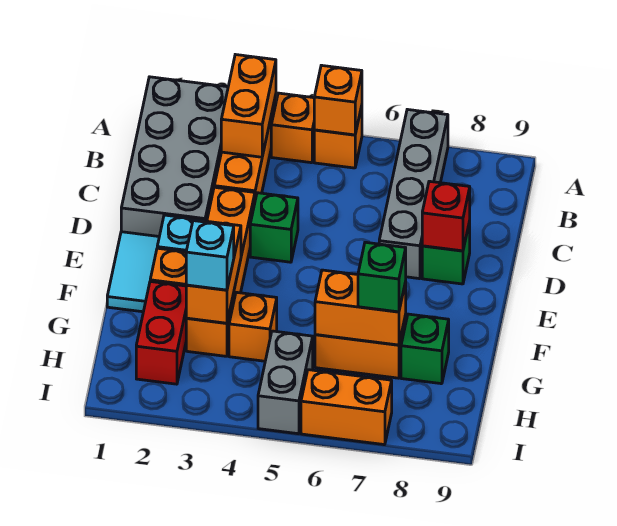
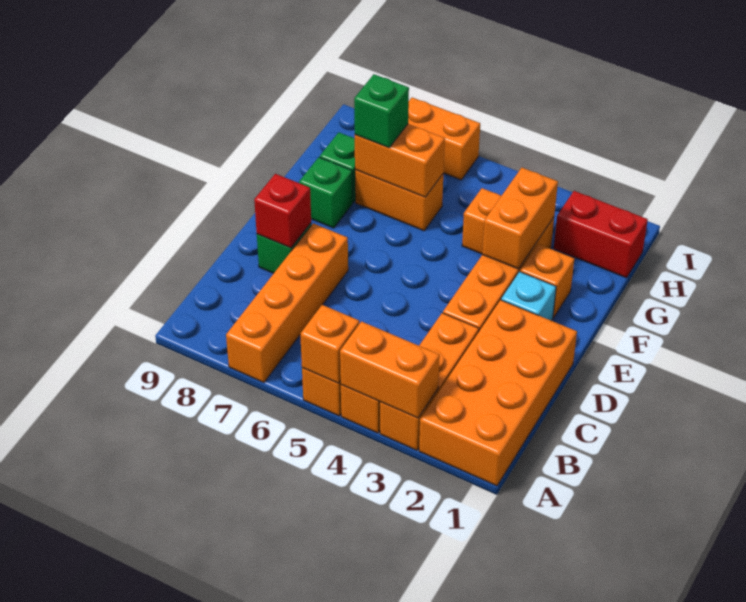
grey 2x4 brick [121,77,228,236] -> orange 2x4 brick [419,300,577,486]
orange 1x2 brick [221,55,276,157] -> orange 1x2 brick turned to [340,321,440,418]
grey 1x4 brick [379,109,448,279] -> orange 1x4 brick [226,223,348,383]
green 1x1 brick [250,193,298,262] -> green 1x1 brick moved to [299,157,353,228]
cyan 1x2 tile [107,232,159,312] -> none
red 1x2 brick [136,282,187,384] -> red 1x2 brick turned to [554,191,648,278]
cyan 1x1 brick [186,221,234,290] -> none
grey 1x2 brick [258,331,313,434] -> none

